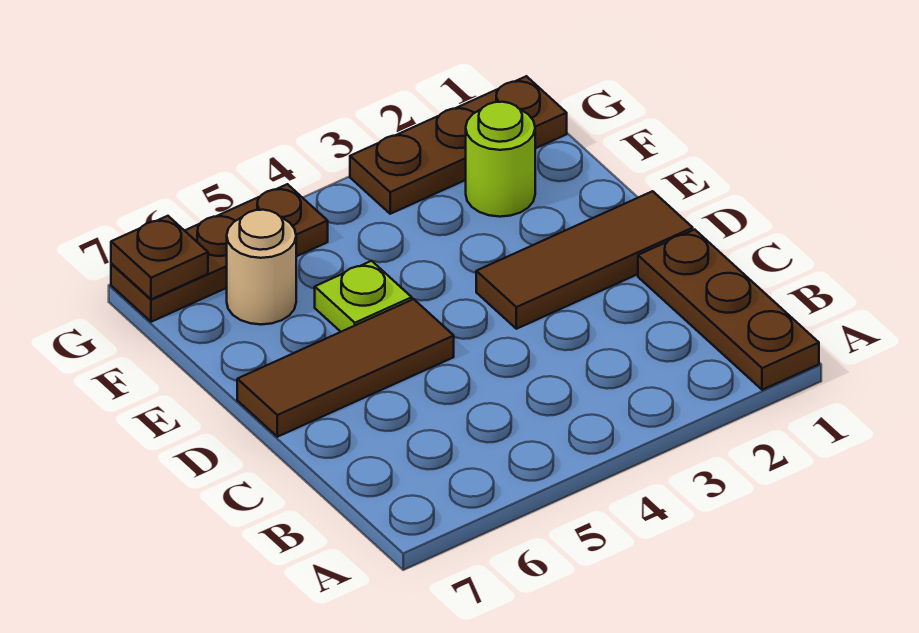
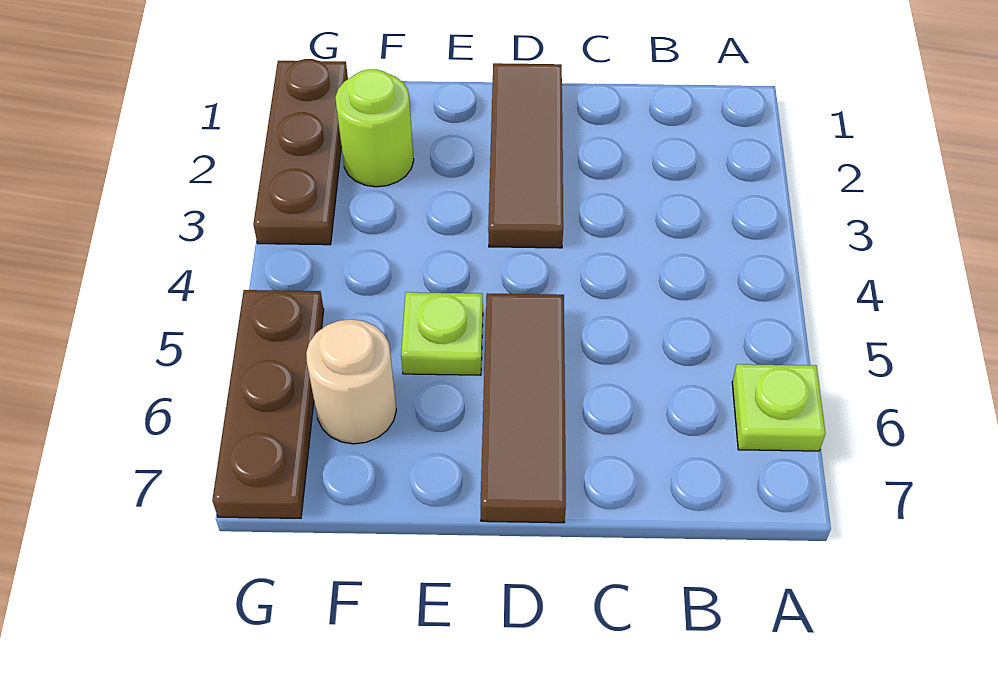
brown 1x3 plate [638,230,819,390] -> none
none -> lime 1x1 plate [732,364,825,451]
brown 1x1 plate [111,216,208,299] -> none

